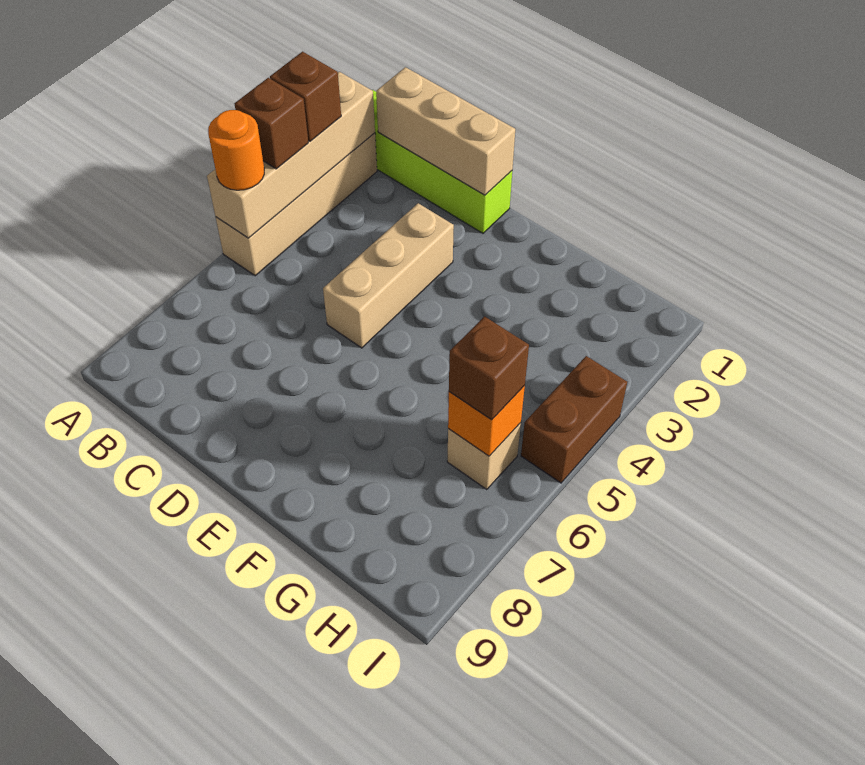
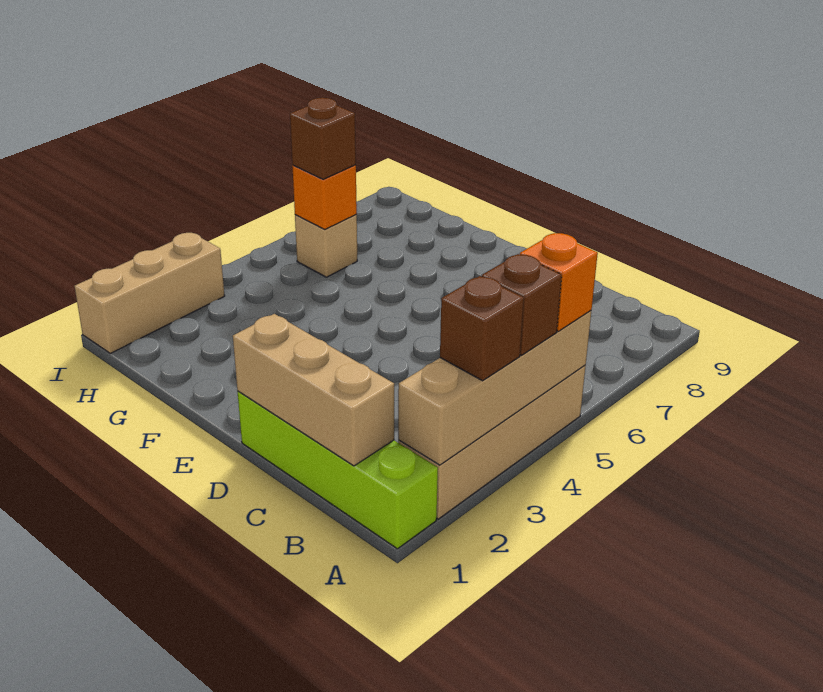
orange 1x1 round brick [208,110,264,190] -> orange 1x1 brick [520,233,598,331]
tan 1x3 brick [323,203,454,348] -> tan 1x3 brick moved to [75,233,225,353]
brown 1x2 brick [521,356,627,483] -> none

